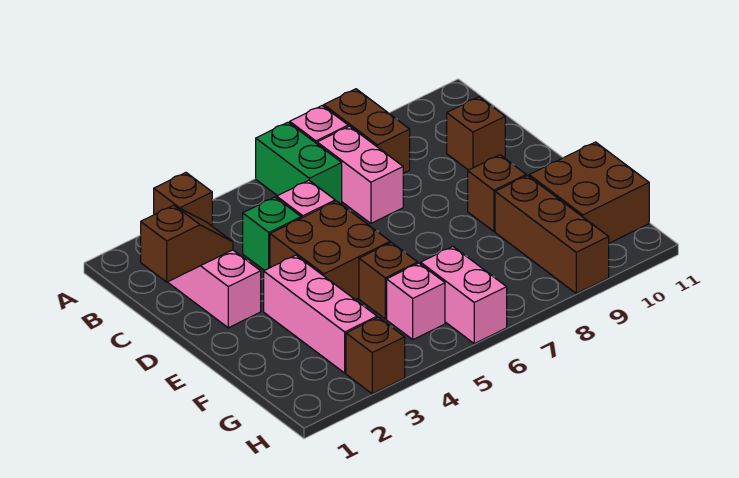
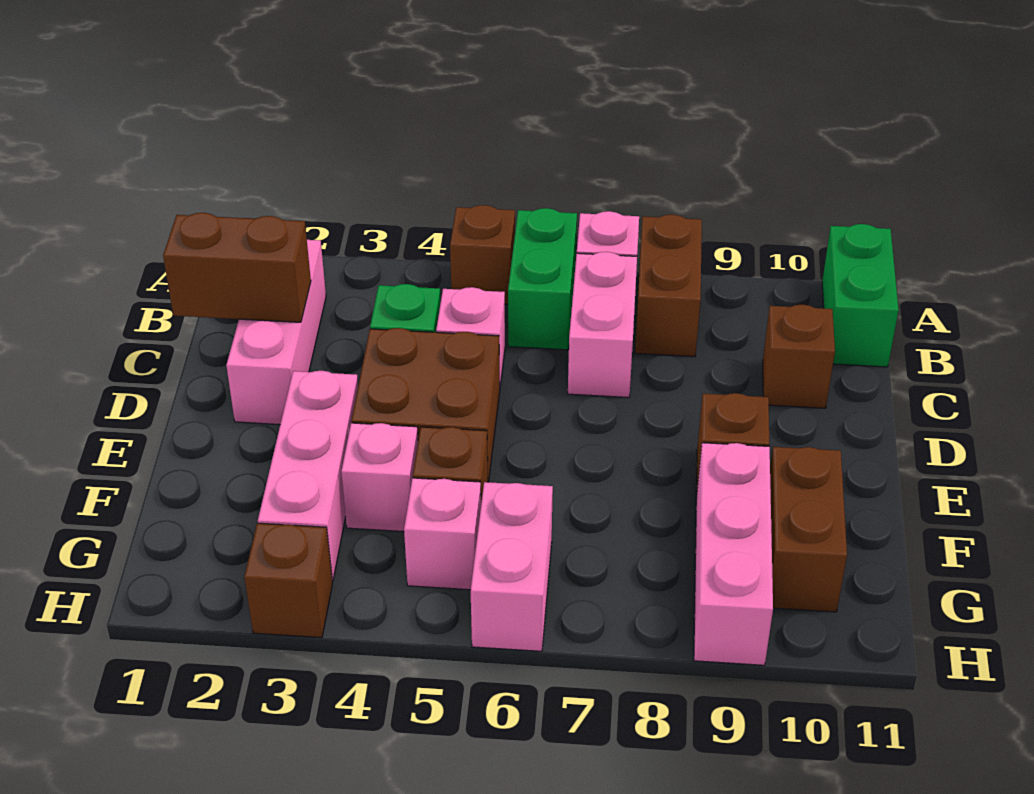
brown 1x1 brick [154,173,212,226] -> brown 1x1 brick moved to [450,205,515,304]
none -> green 1x2 brick [822,224,899,367]
brown 1x2 slope [141,205,233,282] -> brown 1x2 brick [163,213,311,322]
none -> pink 1x1 brick [341,423,418,532]
brown 1x3 brick [495,176,609,293] -> pink 1x3 brick [694,443,773,665]
brown 2x2 brick [529,142,649,243] -> brown 1x2 brick [770,447,847,612]

